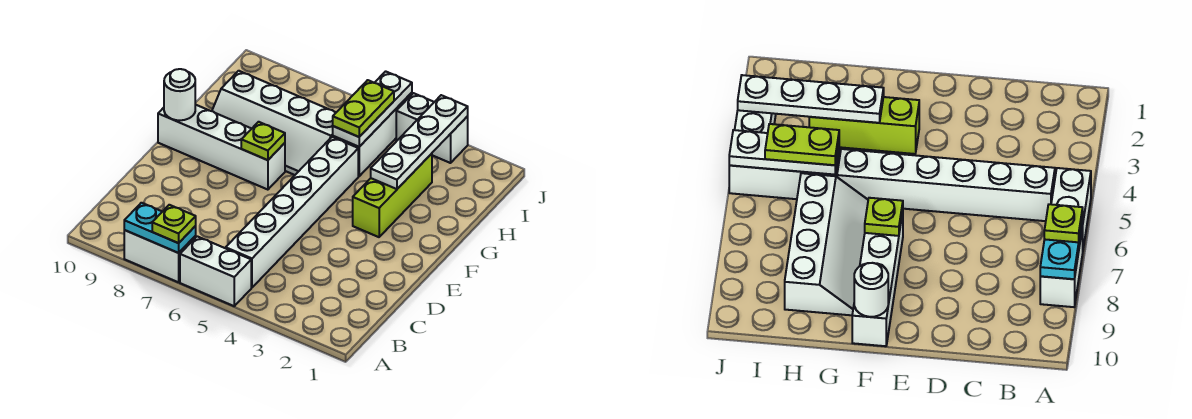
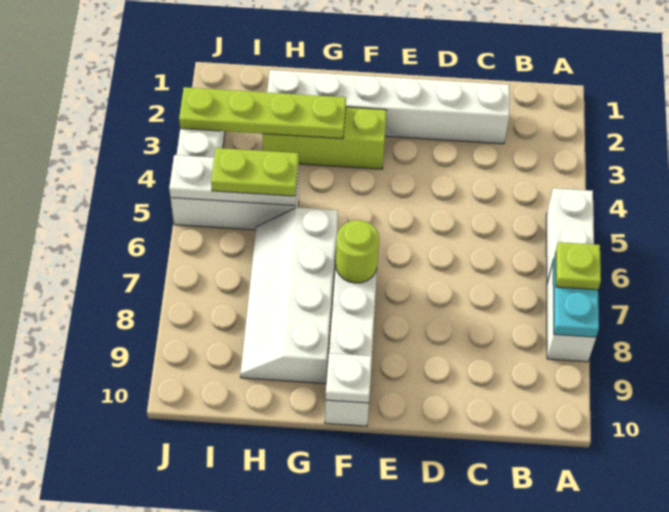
white 1x6 brick [226,137,358,288] -> white 1x6 brick moved to [267,70,510,144]
lime 1x1 plate [241,122,285,160] -> lime 1x1 round brick [336,220,379,283]
white 1x1 round brick [164,69,195,120] -> white 1x1 plate [326,353,372,403]
white 1x4 plate [371,95,468,189] -> lime 1x4 plate [179,87,346,139]
white 2x4 slope [212,71,336,175] -> white 2x4 slope turned to [240,208,338,384]

